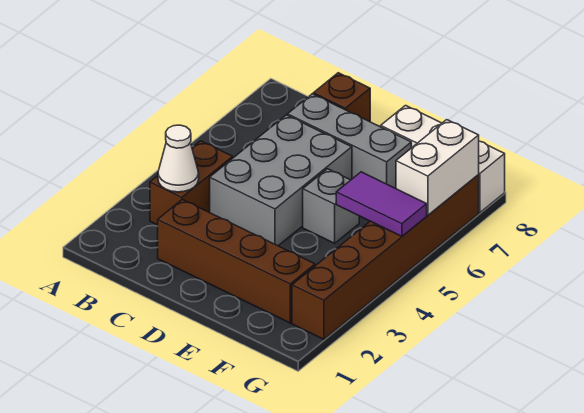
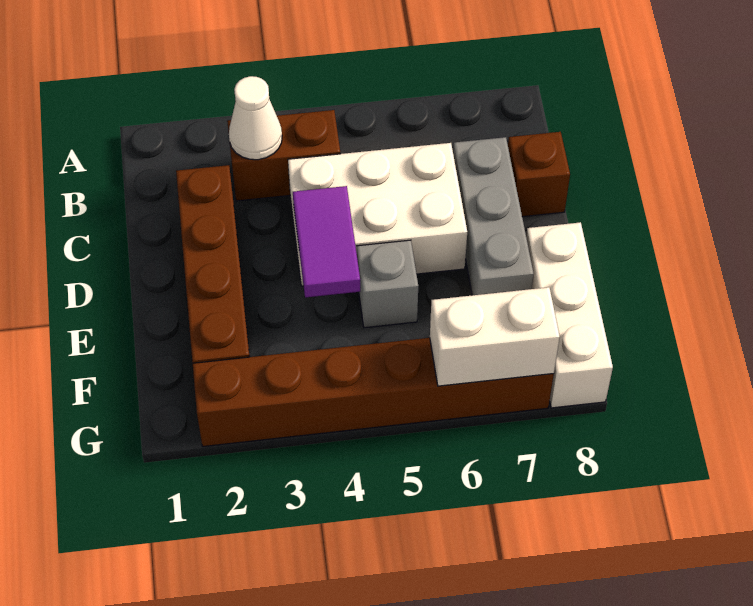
grey 2x3 brick [210,115,352,246] -> white 2x3 brick [288,143,467,286]
purple 1x2 tile [336,172,427,236] -> purple 1x2 tile moved to [293,186,360,298]

